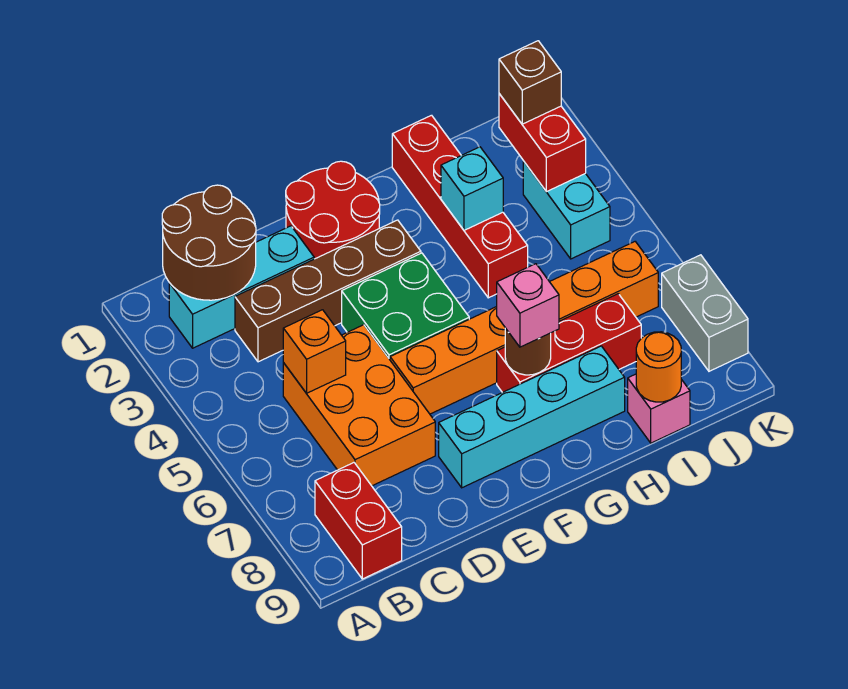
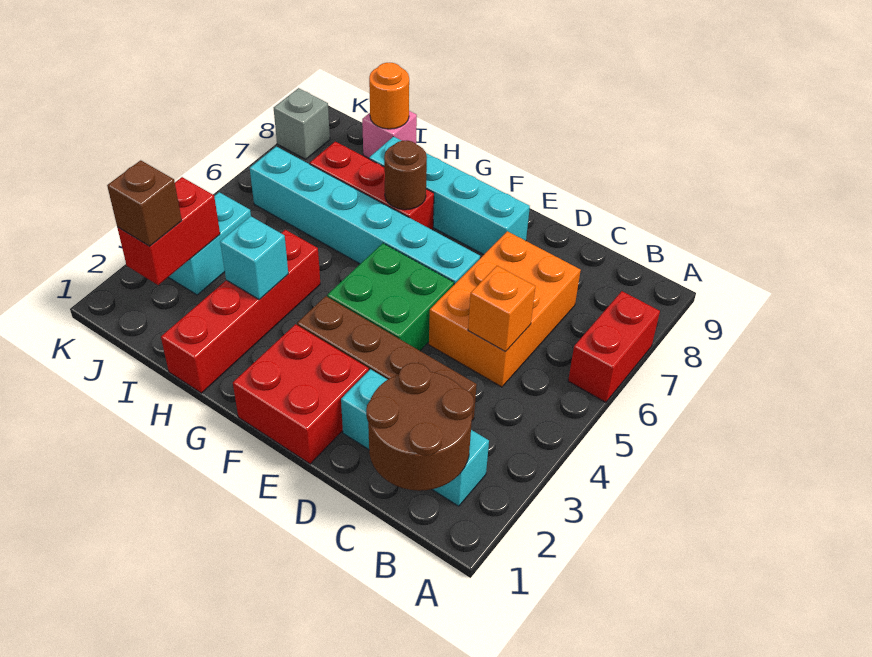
red 1x2 brick [315,463,402,579] -> red 1x2 brick moved to [568,291,660,402]
red 2x2 round brick [286,161,380,259] -> red 2x2 brick [233,324,369,464]
orange 1x6 brick [390,242,658,414] -> cyan 1x6 brick [250,147,480,284]
pink 1x1 brick [497,264,559,347] -> none
grey 1x2 brick [662,255,748,371] -> grey 1x1 brick [274,88,330,159]

